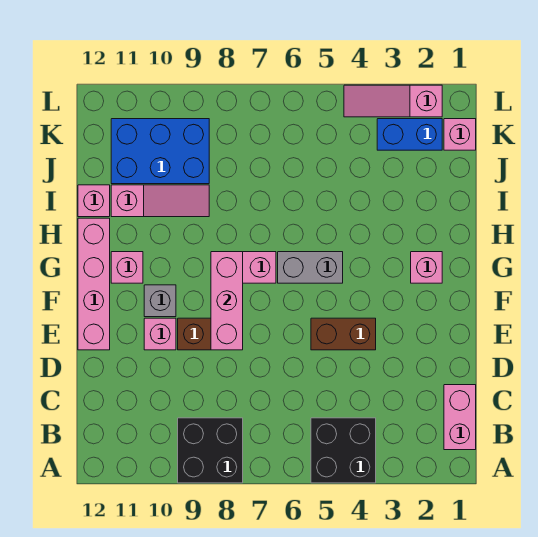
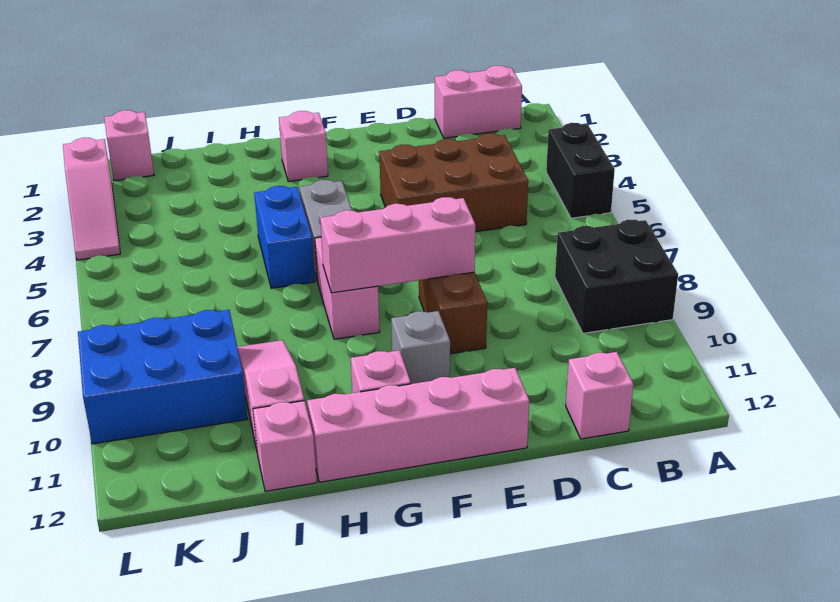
black 2x2 brick [311,418,376,483] -> black 1x2 brick [546,123,615,218]
brown 1x2 brick [311,318,376,350] -> brown 2x3 brick [379,134,528,232]
pink 1x1 brick [144,318,176,350] -> pink 1x1 brick moved to [566,352,633,439]
blue 2x3 brick [111,119,209,184] -> blue 2x3 brick turned to [78,310,248,444]
blue 1x2 brick [377,119,442,150] -> blue 1x2 brick moved to [254,186,315,288]

